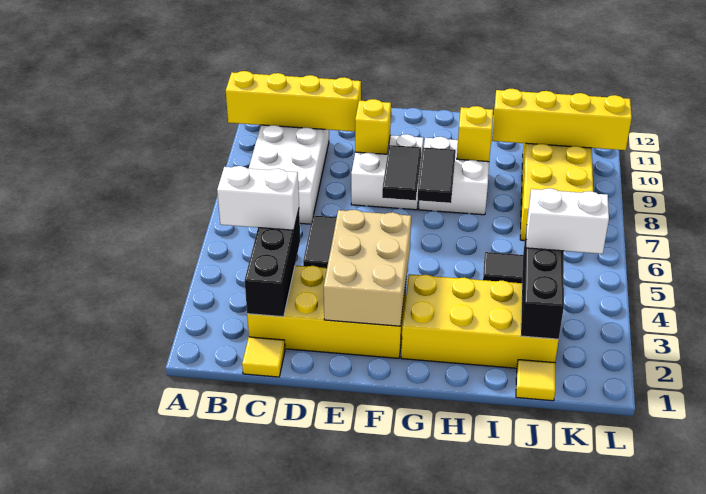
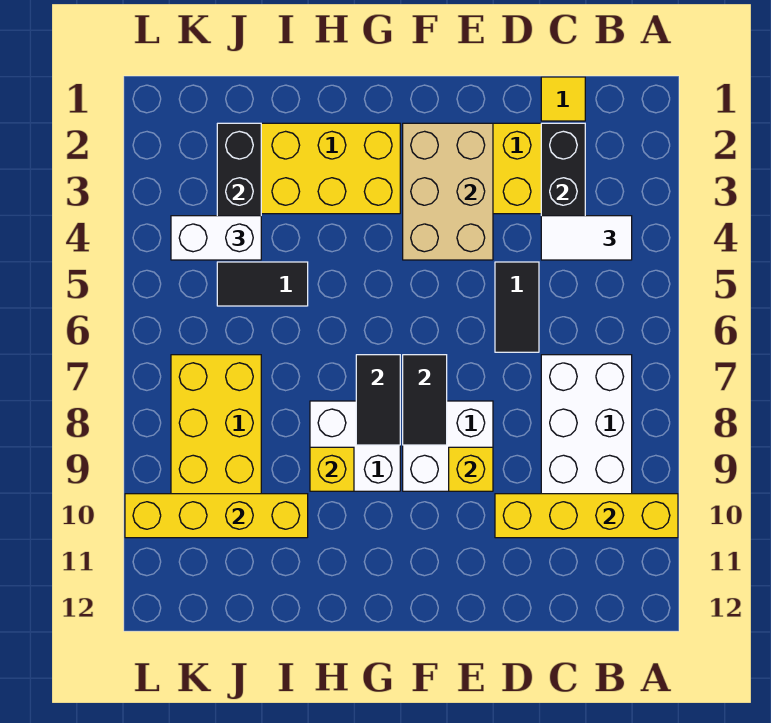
white 1x2 brick [217,166,299,230] -> white 1x2 tile [541,216,632,260]
yellow 1x1 tile [516,360,555,401] -> none

